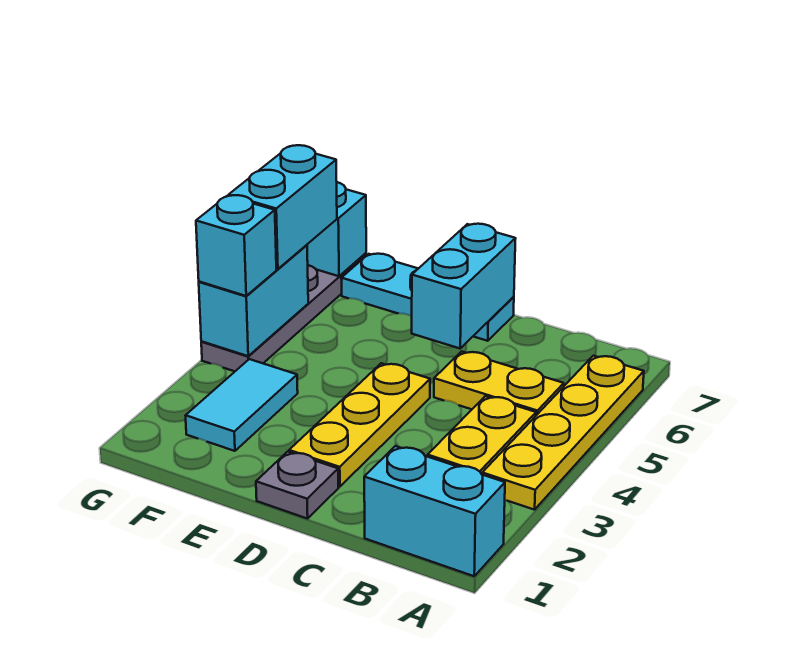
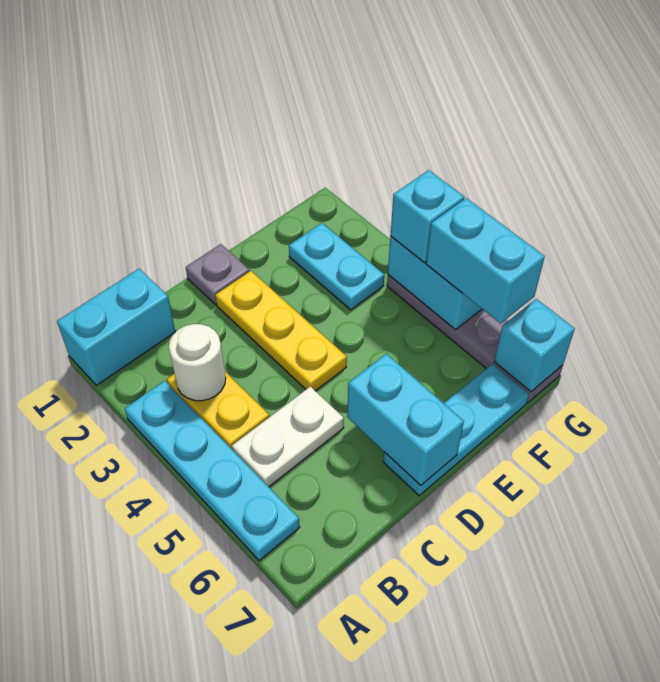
yellow 1x4 plate [482,356,644,510] -> cyan 1x4 plate [125,381,300,561]
none -> white 1x1 round brick [169,324,226,401]
yellow 1x2 plate [434,352,564,415] -> white 1x2 plate [232,386,344,487]
cyan 1x2 tile [186,359,298,451] -> cyan 1x2 plate [289,223,384,310]

